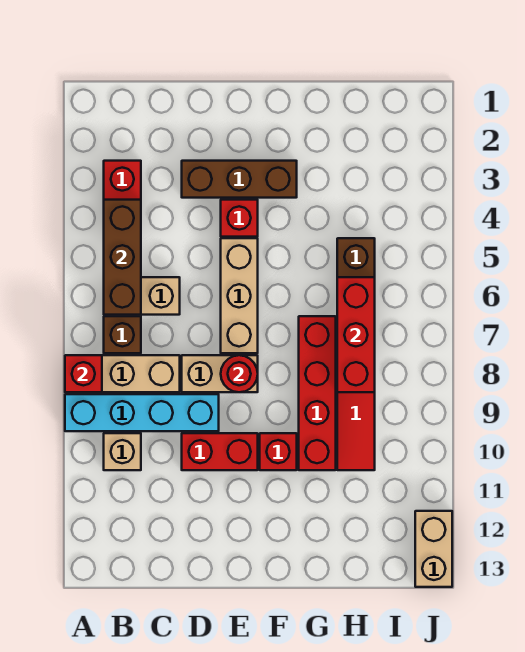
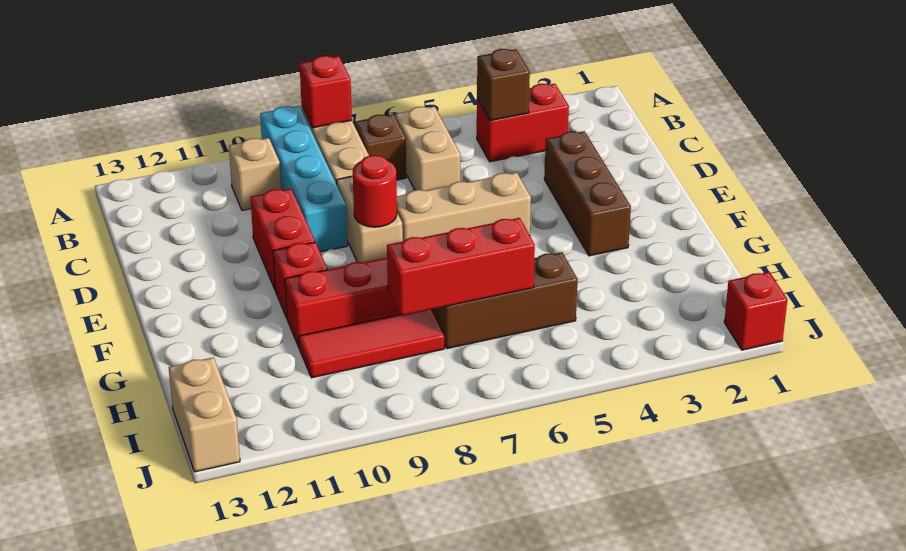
brown 1x3 brick [104,200,141,315] -> brown 1x1 brick [477,49,530,121]
red 1x1 brick [221,200,258,237] -> red 1x1 brick moved to [724,272,787,350]
tan 1x2 brick [415,511,452,587] -> tan 1x2 brick turned to [169,357,240,472]

